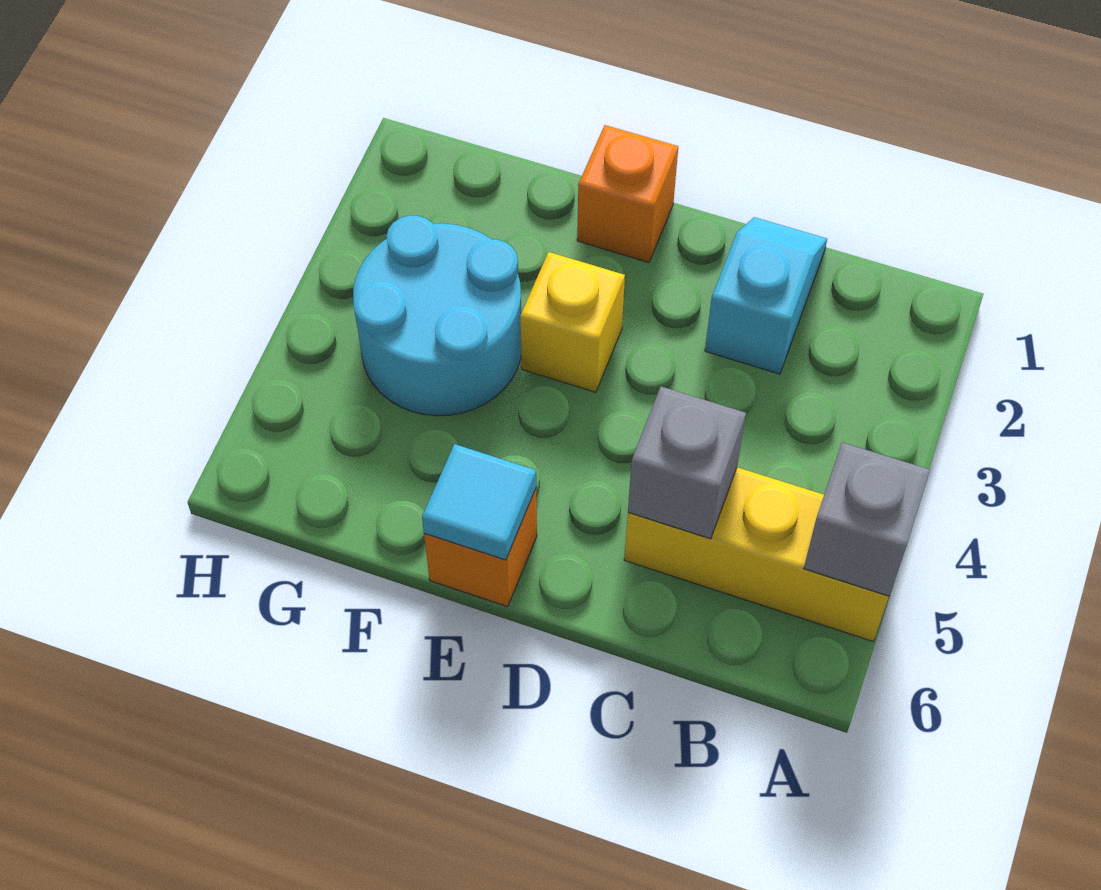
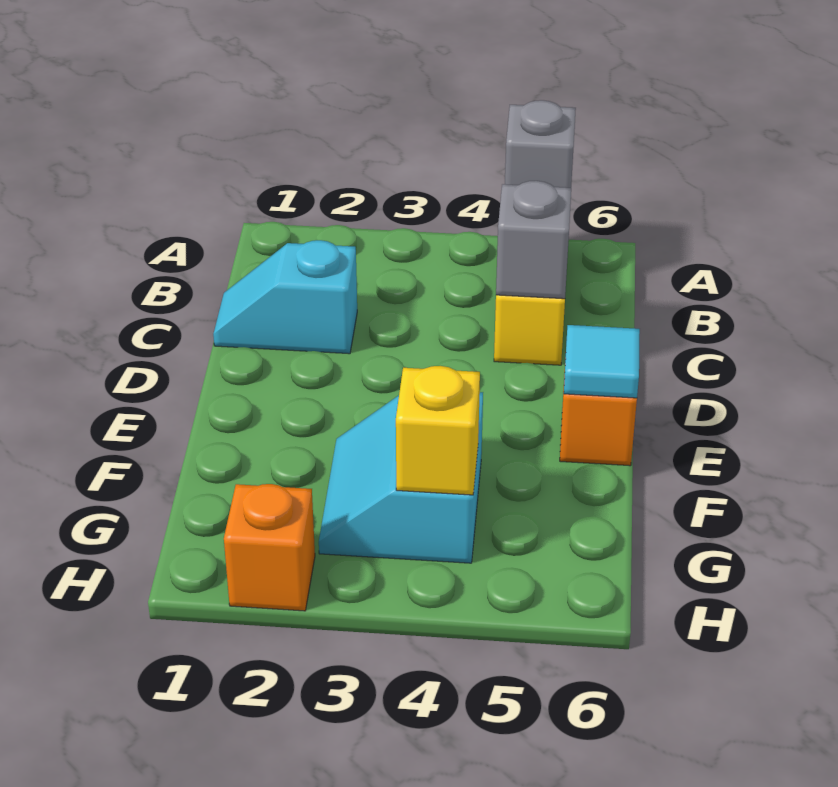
orange 1x1 brick [577,125,678,262] -> orange 1x1 brick moved to [224,484,315,611]
yellow 1x1 brick [520,252,625,392] -> yellow 1x1 brick moved to [396,366,480,495]
cyan 2x2 round brick [353,216,521,416] -> cyan 2x2 slope [319,392,483,563]

